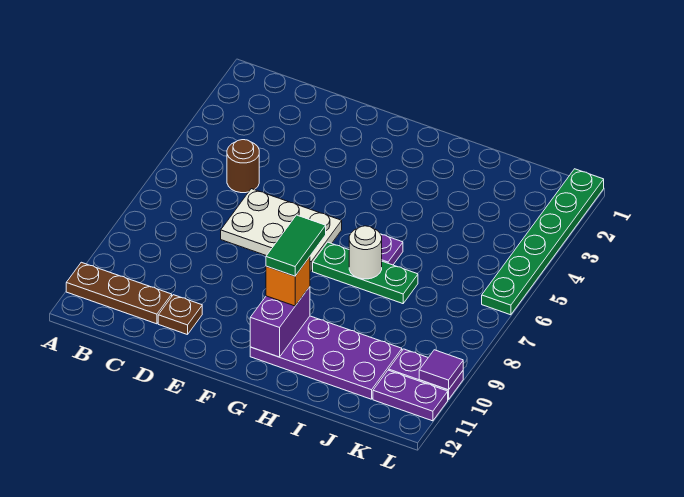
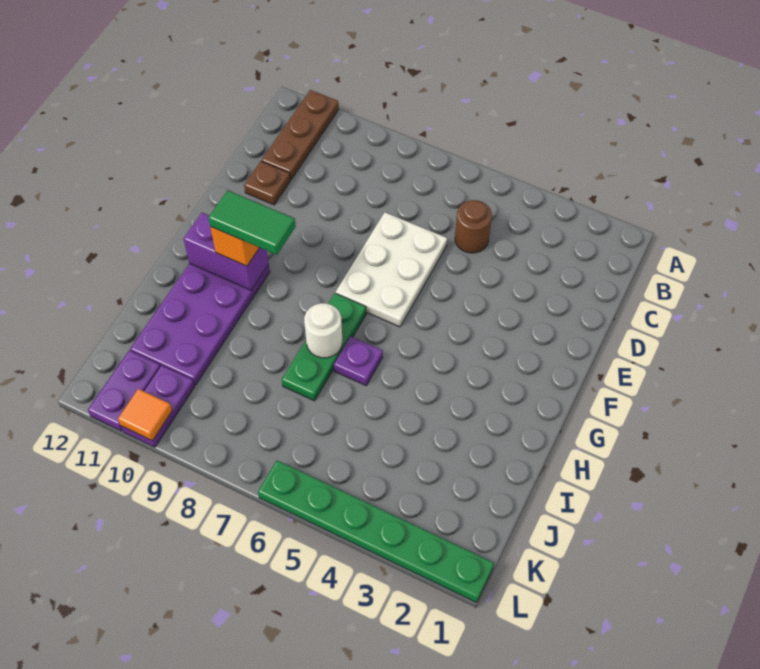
purple 1x1 tile [419,350,463,390] -> orange 1x1 tile [118,389,172,441]

